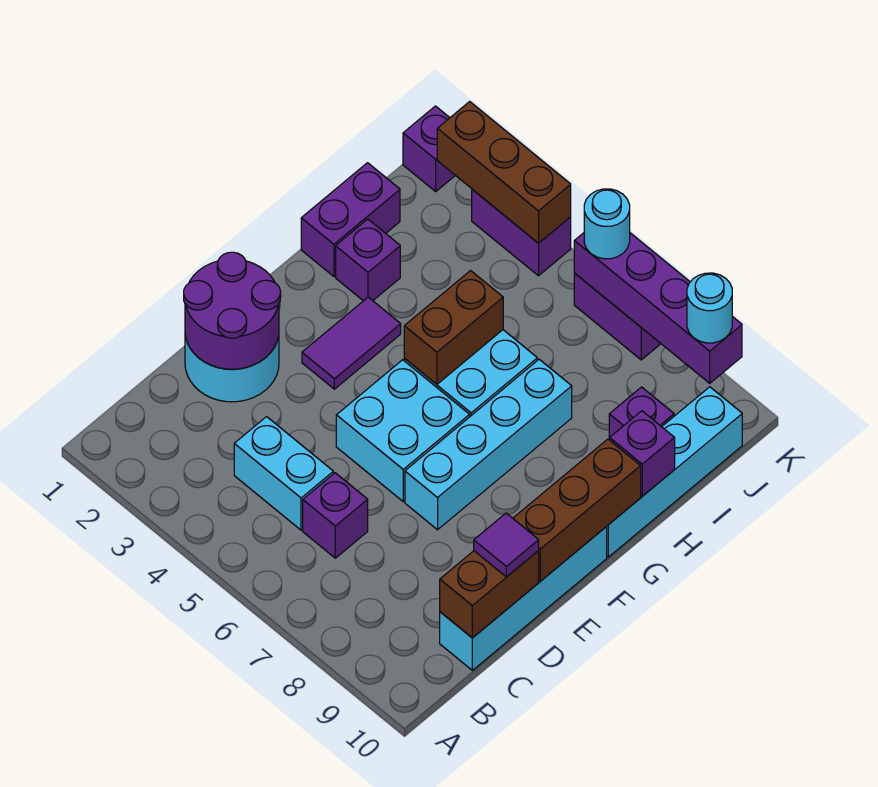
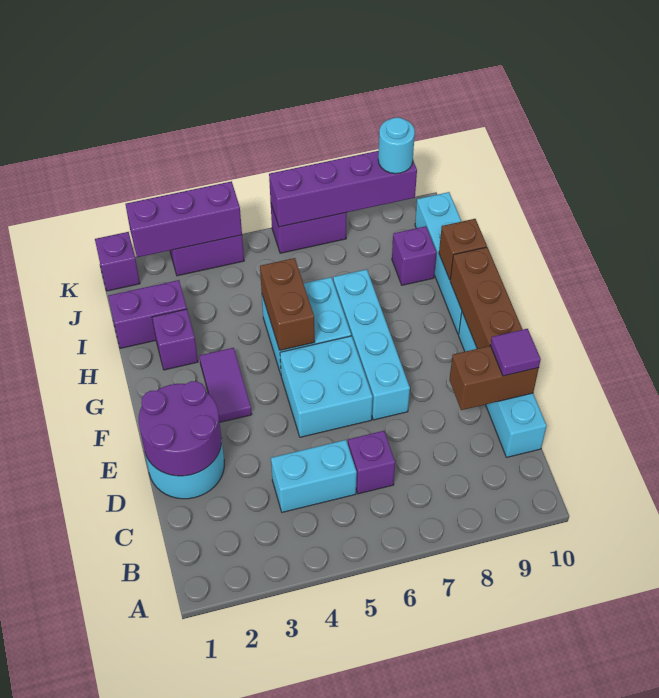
brown 1x2 brick [440,551,539,638] -> brown 1x2 brick turned to [449,346,539,410]
purple 1x2 brick [301,163,400,276] -> purple 1x2 brick turned to [108,280,187,348]
purple 1x1 brick [610,411,675,496] -> brown 1x1 brick [439,219,487,280]
brown 1x3 brick [437,102,571,243] -> purple 1x3 brick [125,181,242,257]
cyan 1x1 round brick [584,189,630,259] -> none

